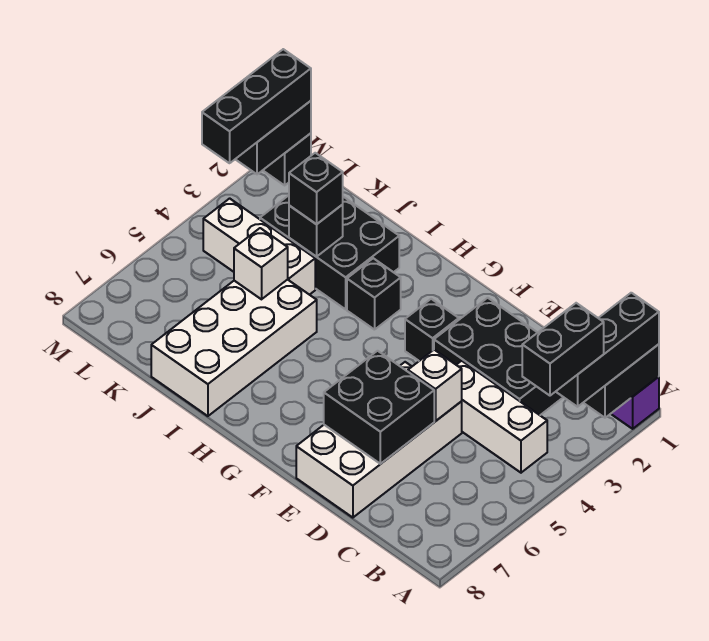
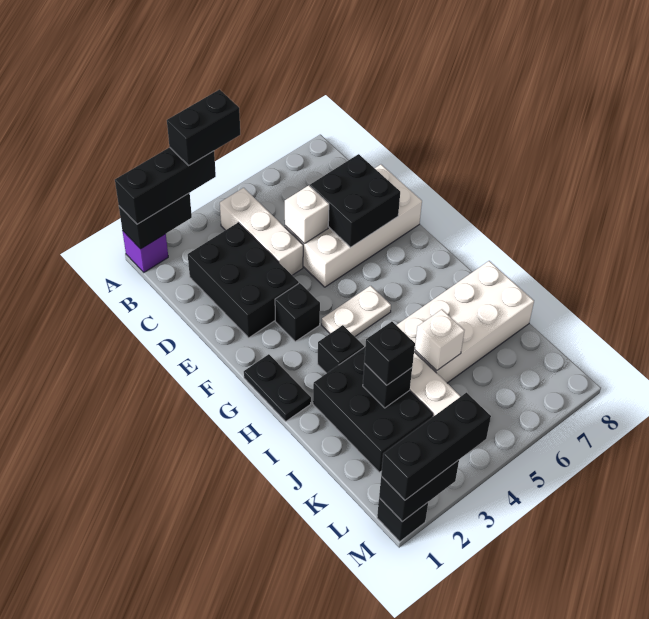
none -> black 1x2 plate [244,354,311,421]
none -> white 1x2 plate [322,286,391,336]

